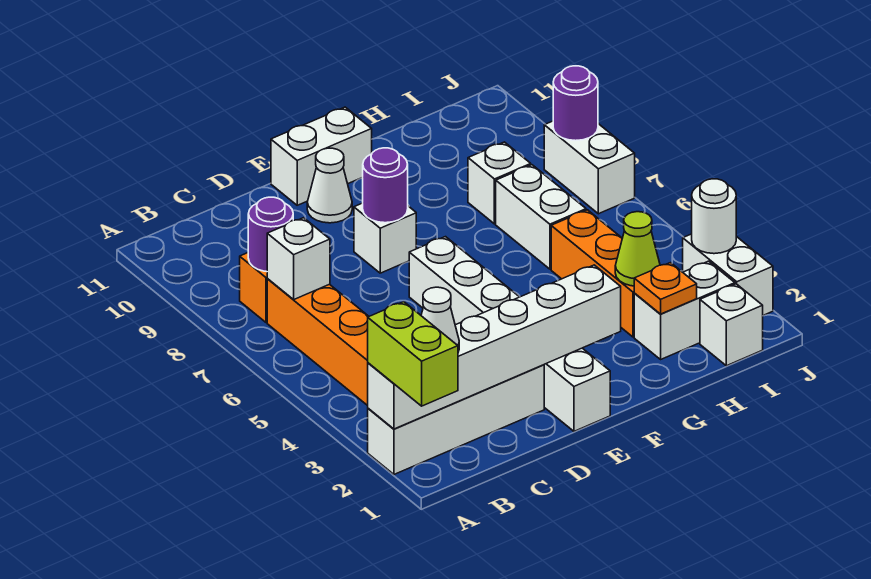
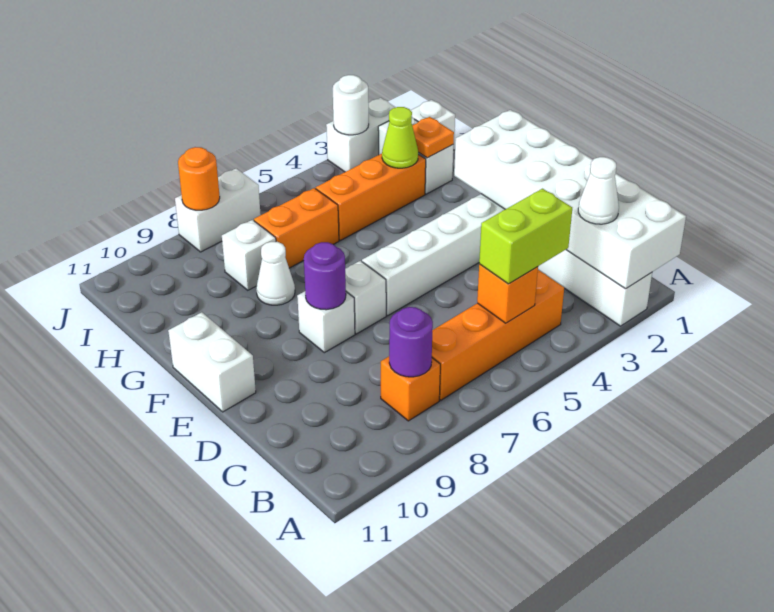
lime 1x2 brick [368,302,458,406] -> lime 1x2 brick moved to [479,189,572,284]
white 1x6 brick [368,265,621,429] -> white 2x6 brick [454,110,686,289]
none -> orange 1x1 brick [477,264,538,323]
white 1x1 brick [267,218,330,299] -> white 1x1 brick moved to [345,261,386,334]
white 1x1 cone [307,148,352,223] -> white 1x1 cone moved to [256,242,295,305]
white 1x2 brick [496,165,586,269] -> orange 1x2 brick [254,188,339,268]
purple 1x1 round brick [553,66,598,141] -> orange 1x1 round brick [178,147,220,210]

